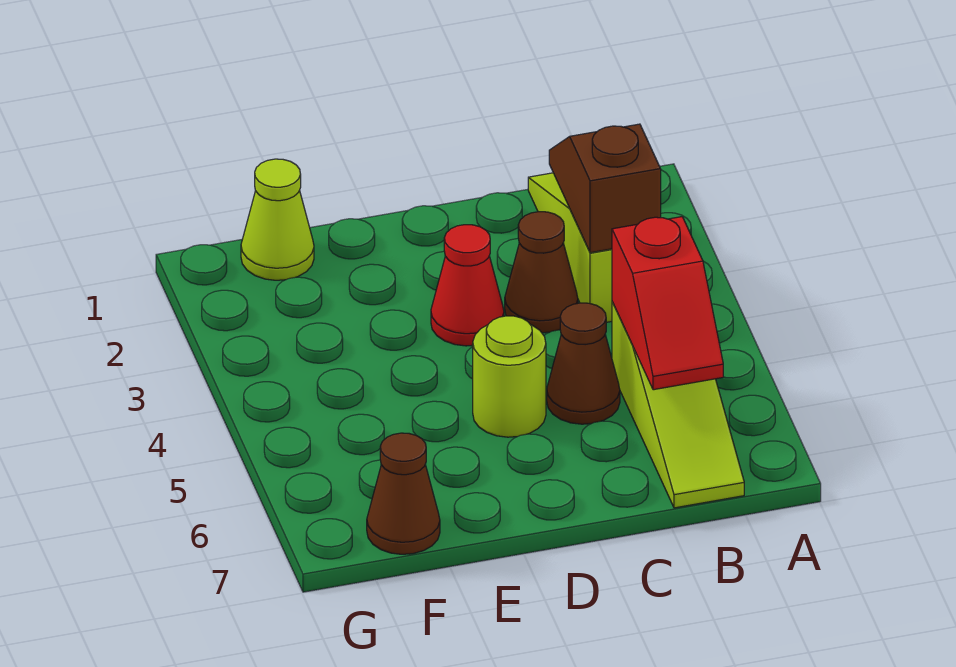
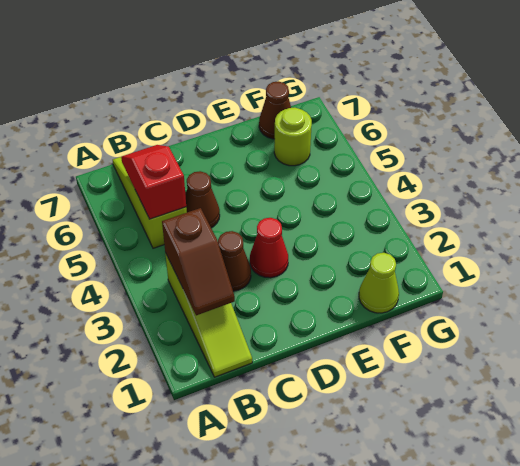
lime 1x1 round brick [473,316,546,437] -> lime 1x1 round brick moved to [274,108,312,166]

